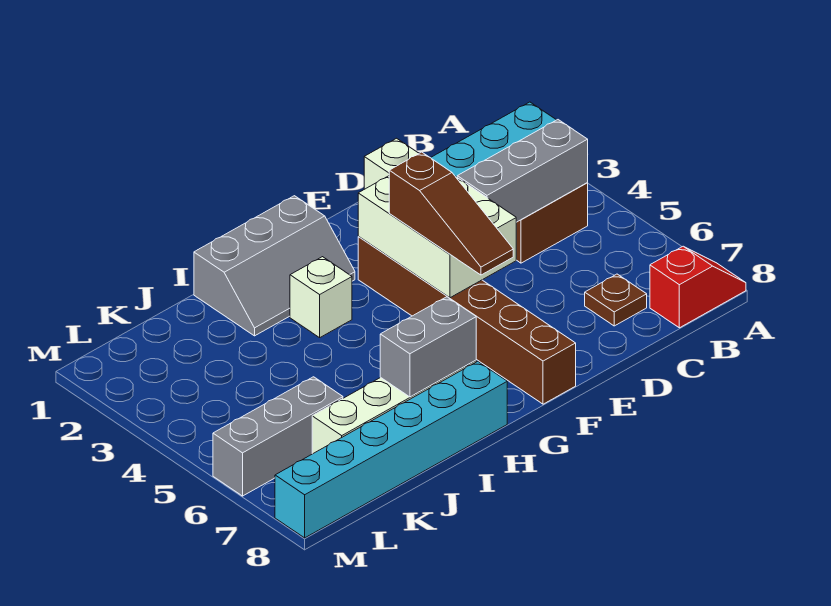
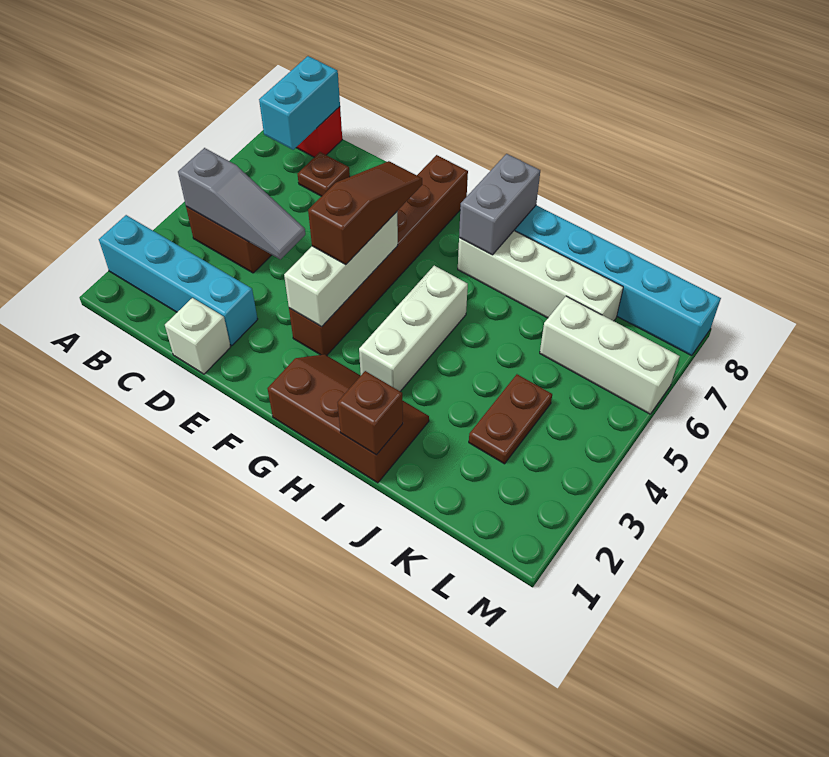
grey 1x3 brick [457,120,588,222] -> grey 1x3 slope [178,148,305,259]
none -> cyan 1x2 brick [259,56,340,150]
white 2x3 brick [358,176,516,298] -> white 1x3 brick [284,212,398,327]
grey 2x3 slope [194,196,355,336] -> brown 2x3 slope [267,354,429,483]
white 1x1 brick [290,257,352,338] -> white 1x3 brick [359,266,468,391]
grey 1x2 brick [380,297,476,397] -> grey 1x2 brick turned to [459,154,540,255]
none -> brown 1x1 brick [337,371,403,455]
none -> brown 1x2 plate [469,374,552,464]
grey 1x3 brick [213,377,343,496] -> white 1x3 brick [540,296,680,414]

